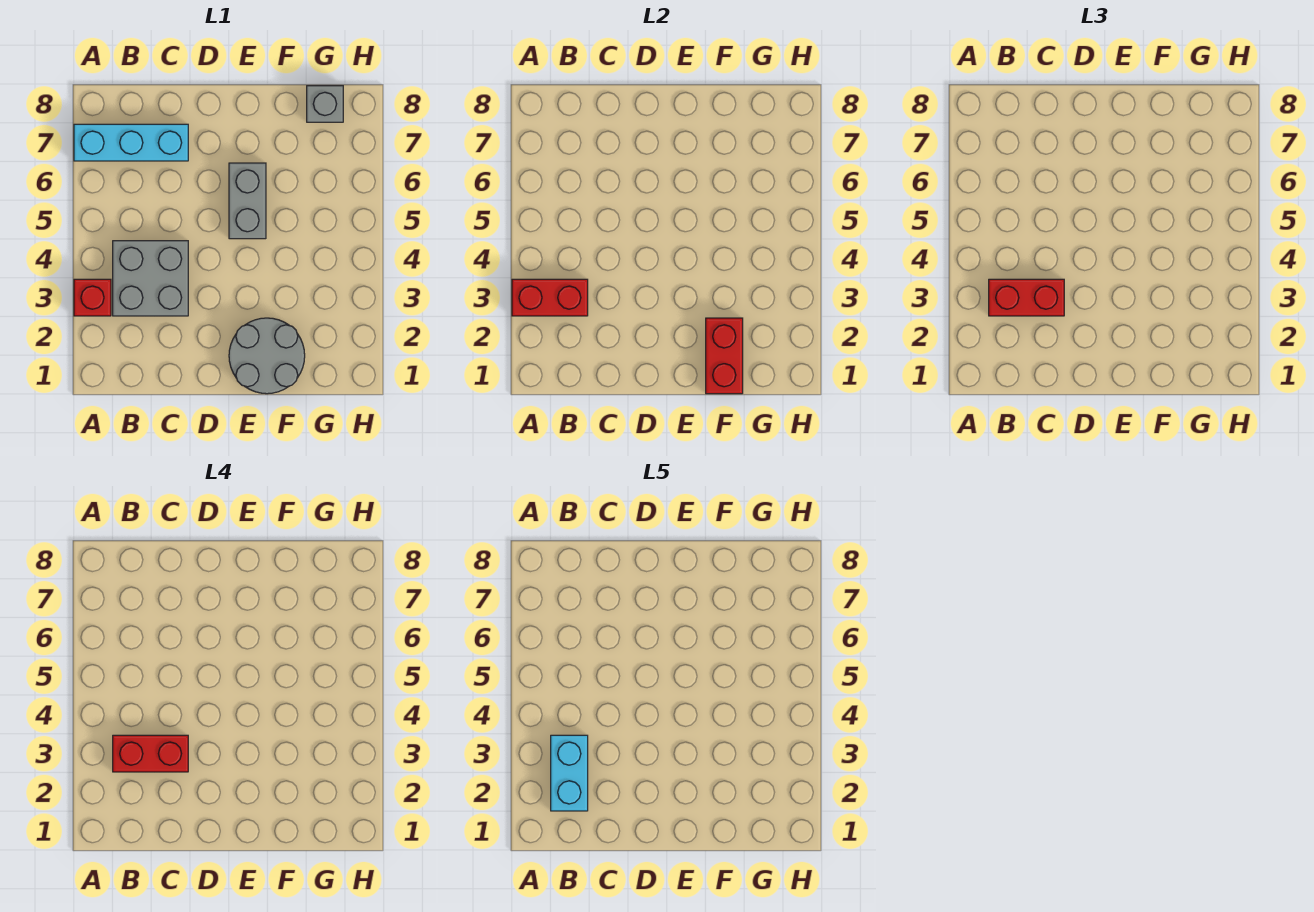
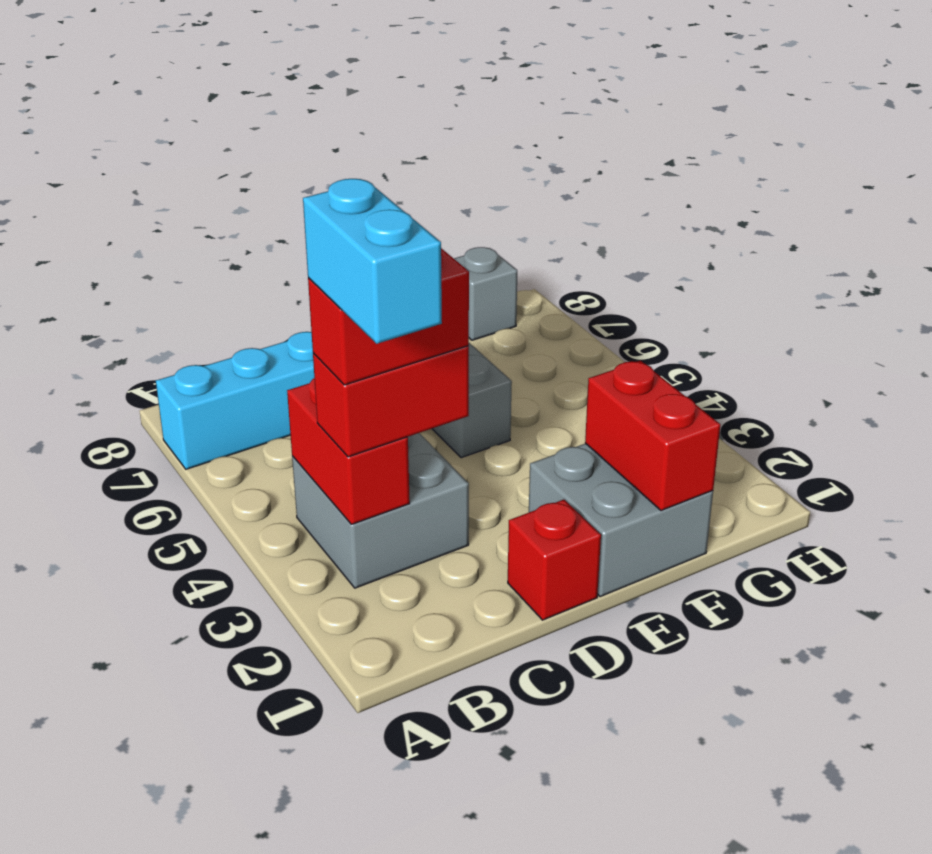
red 1x1 brick [74,279,111,316] -> red 1x1 brick moved to [508,500,601,620]
red 1x2 brick [512,279,588,316] -> red 1x2 brick turned to [287,379,410,525]
grey 2x2 round brick [229,318,305,394] -> grey 2x2 brick [529,443,713,597]

